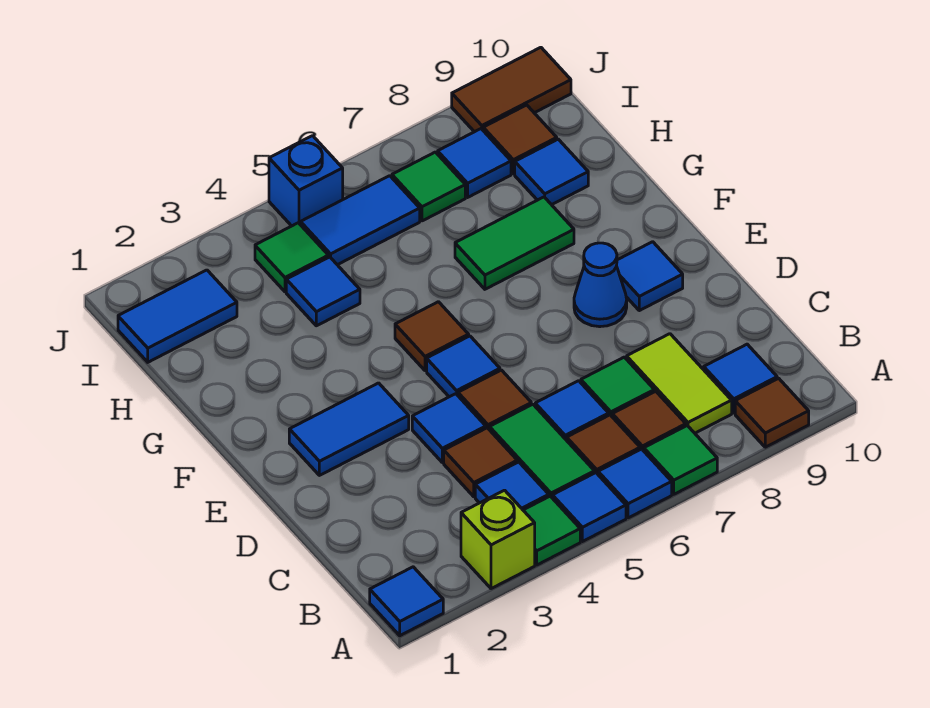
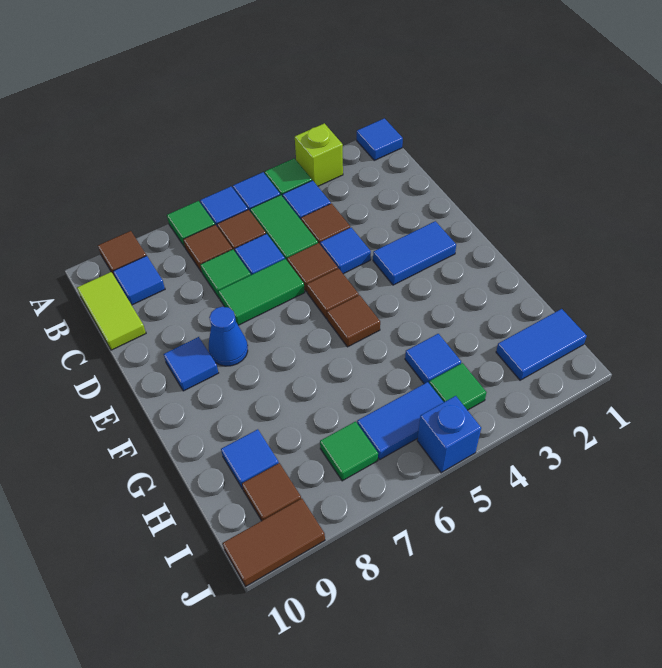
lime 1x2 tile [627,334,732,433] -> lime 1x2 tile moved to [77,272,146,350]
blue 1x1 tile [427,336,500,397] -> brown 1x1 tile [307,268,359,319]
green 1x2 tile [455,197,574,289] -> green 1x2 tile moved to [218,259,305,325]
blue 1x1 tile [438,129,511,197] -> none

